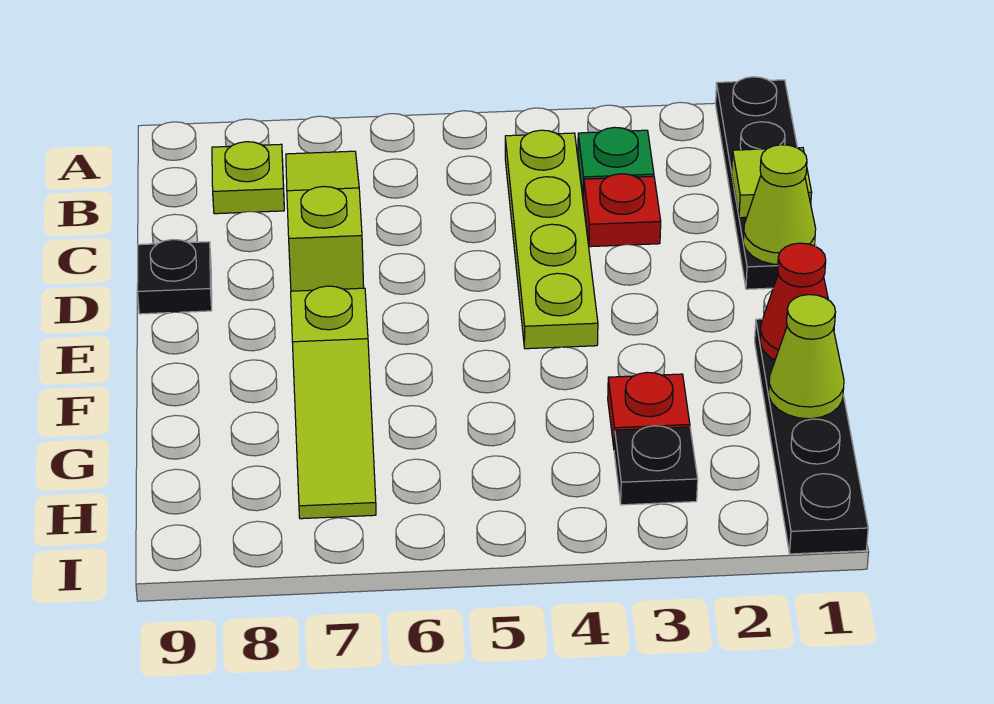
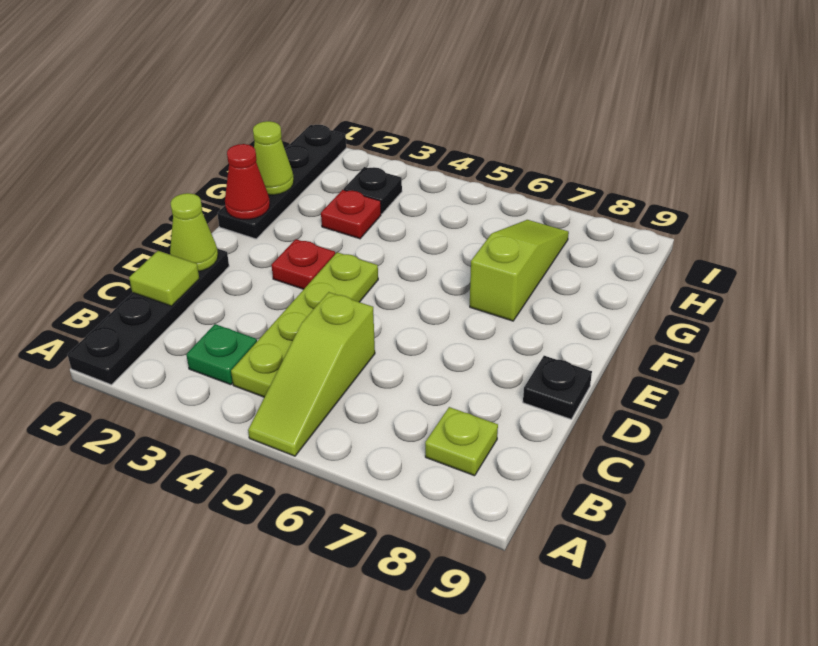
lime 1x3 slope [286,151,364,291] -> lime 1x3 slope moved to [248,292,375,456]
red 1x1 plate [584,174,661,247] -> red 1x1 plate moved to [272,239,335,289]

